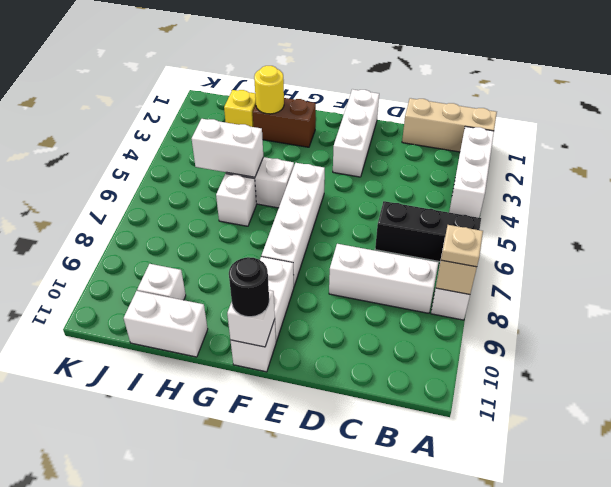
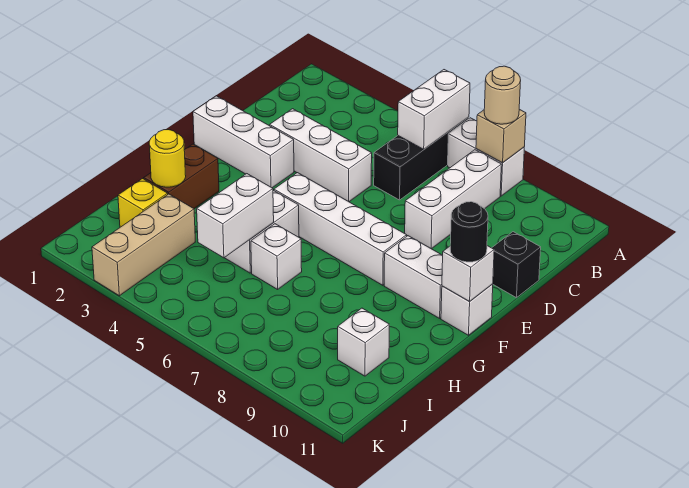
tan 1x3 brick [402,98,497,152] -> tan 1x3 brick moved to [92,194,195,296]
white 1x3 brick [449,126,494,218] -> white 1x3 brick moved to [270,109,372,202]
tan 1x1 plate [441,225,483,267] -> tan 1x1 round brick [484,66,521,124]
none -> black 1x1 brick [492,232,541,298]
white 1x2 brick [124,291,208,357] -> white 1x2 brick moved to [398,70,470,149]

